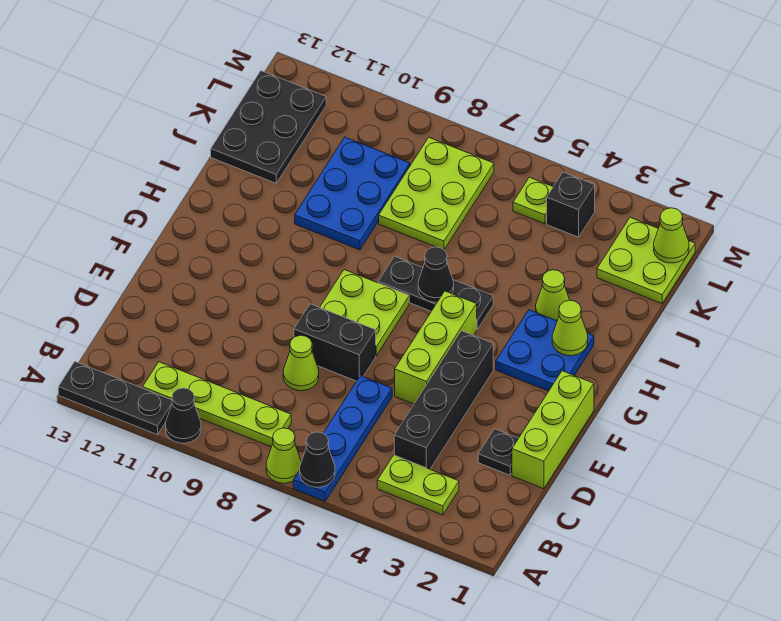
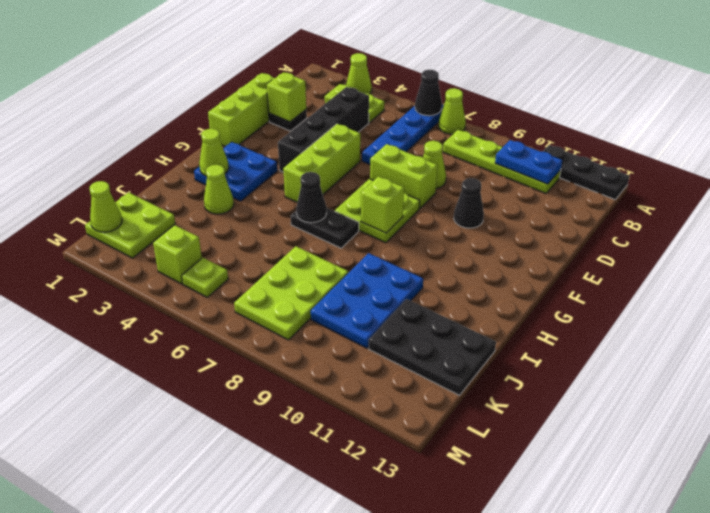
none -> lime 1x1 cone [346,53,372,94]
black 1x1 cone [166,388,201,443] -> black 1x1 cone moved to [454,178,484,228]
none -> blue 1x2 plate [495,140,562,184]
none -> lime 1x1 brick [267,72,306,122]
black 1x2 brick [294,304,376,381] -> lime 1x2 brick [370,144,437,209]
none -> lime 1x1 brick [361,176,404,233]
black 1x3 plate [378,256,493,329] -> black 1x2 plate [290,208,359,248]
black 2x3 plate [211,71,326,183] -> black 2x3 plate turned to [369,299,496,395]
black 1x1 brick [547,172,595,237] -> lime 1x1 brick [153,225,202,284]

